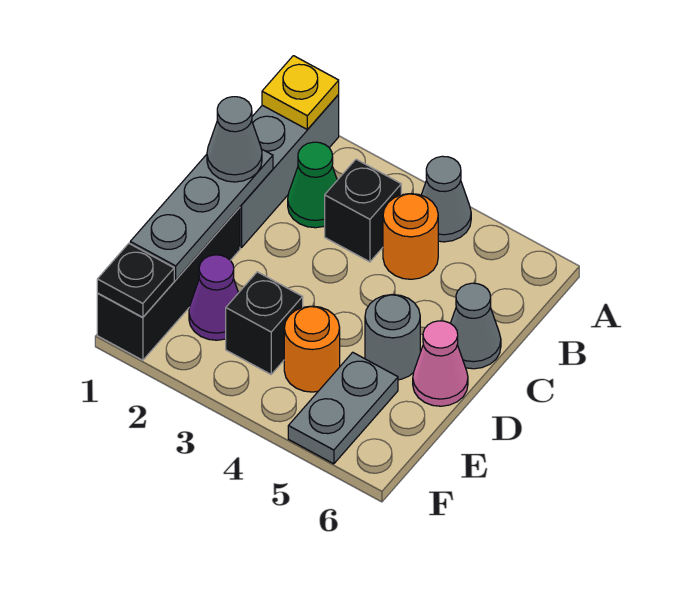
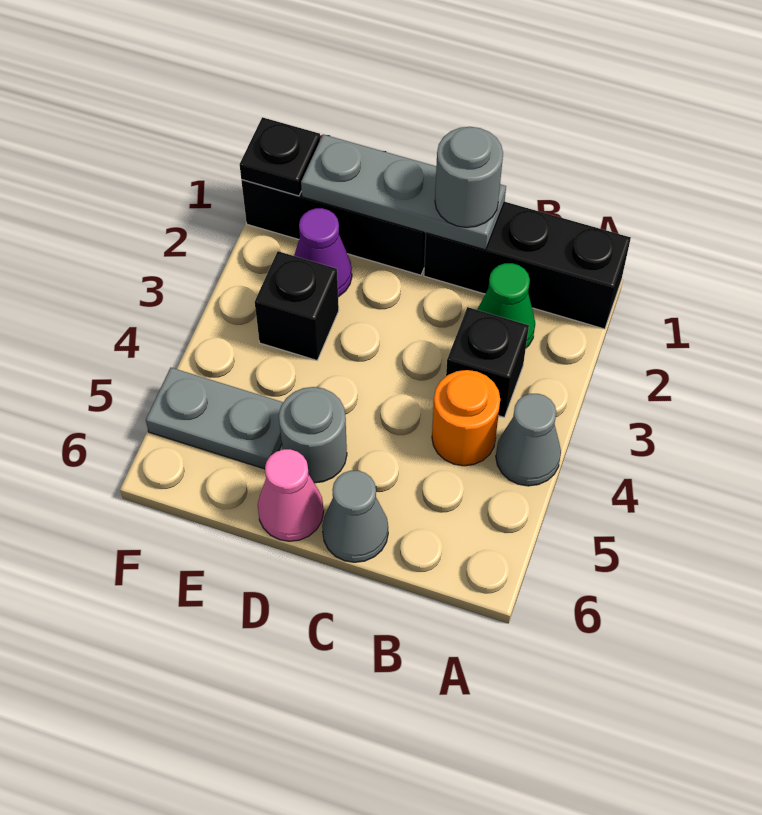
grey 1x3 brick [240,95,339,248] -> black 1x3 brick [424,202,631,329]
yellow 1x1 plate [262,56,339,130] -> none
grey 1x1 cone [207,97,262,182] -> grey 1x1 round brick [435,127,503,227]
orange 1x1 round brick [284,306,340,392] -> none

